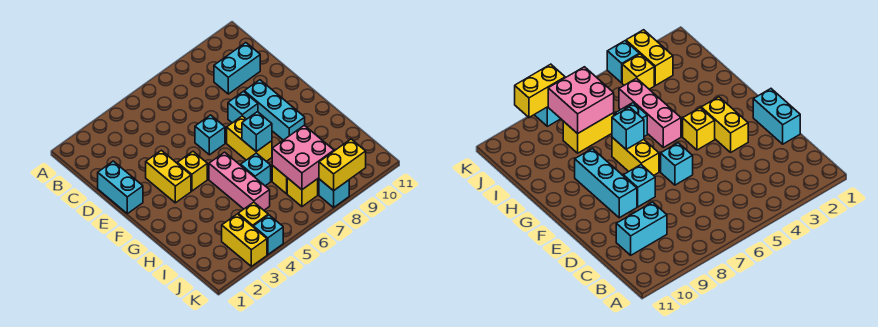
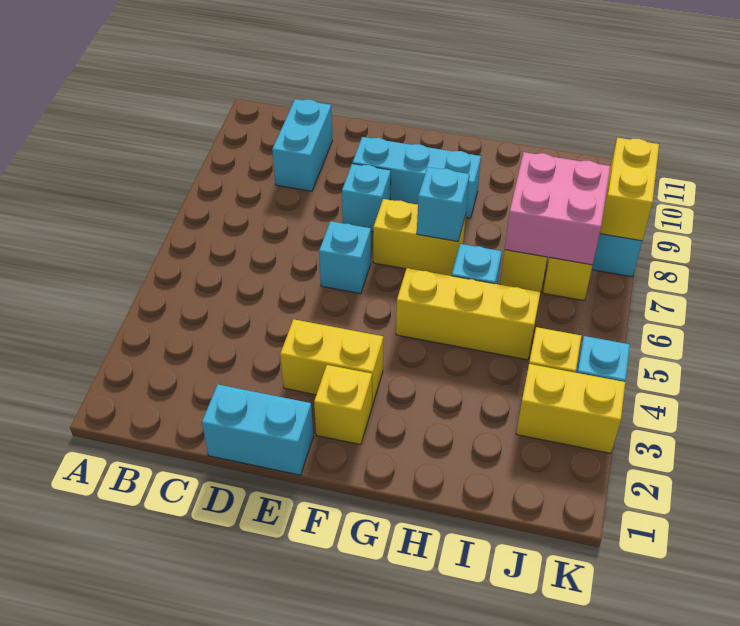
yellow 1x1 brick [177,152,207,191] -> yellow 1x1 brick moved to [314,365,372,445]
pink 1x3 brick [209,152,270,210] -> yellow 1x3 brick [396,268,540,360]

